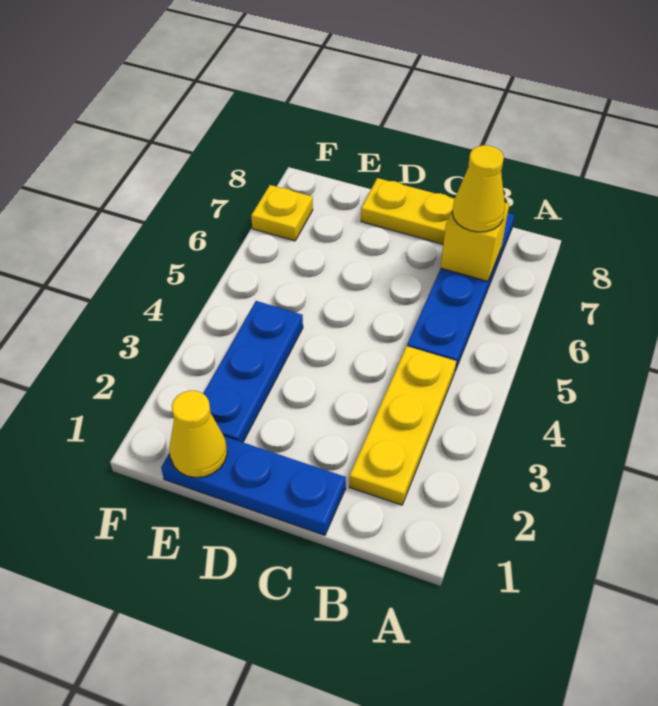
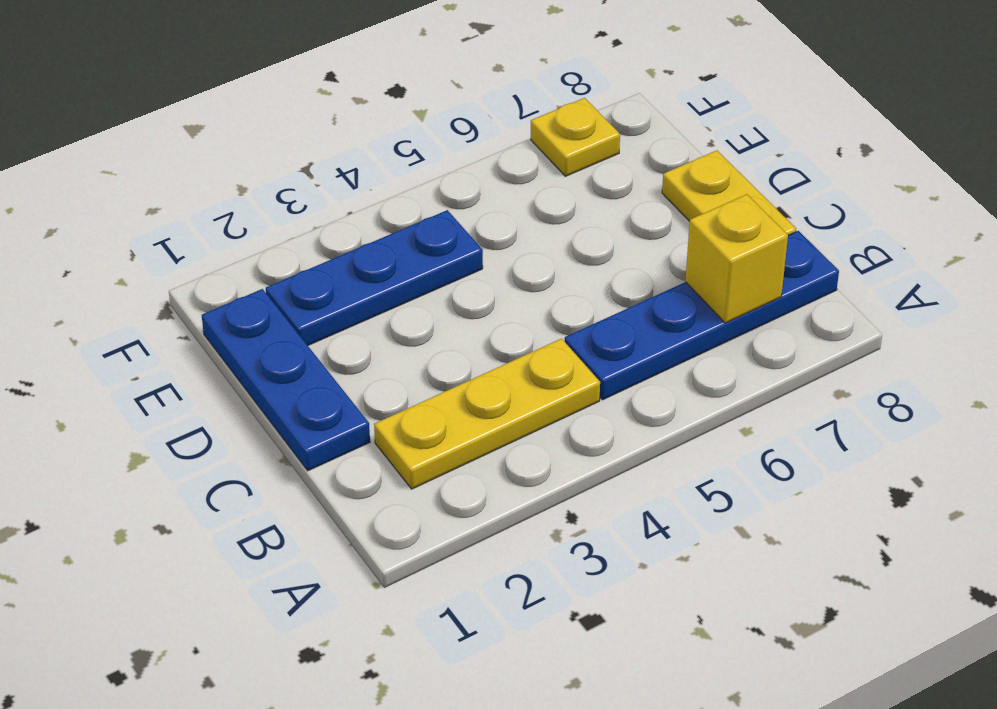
yellow 1x1 cone [452,145,505,232] -> none
yellow 1x1 cone [170,391,227,478] -> none

